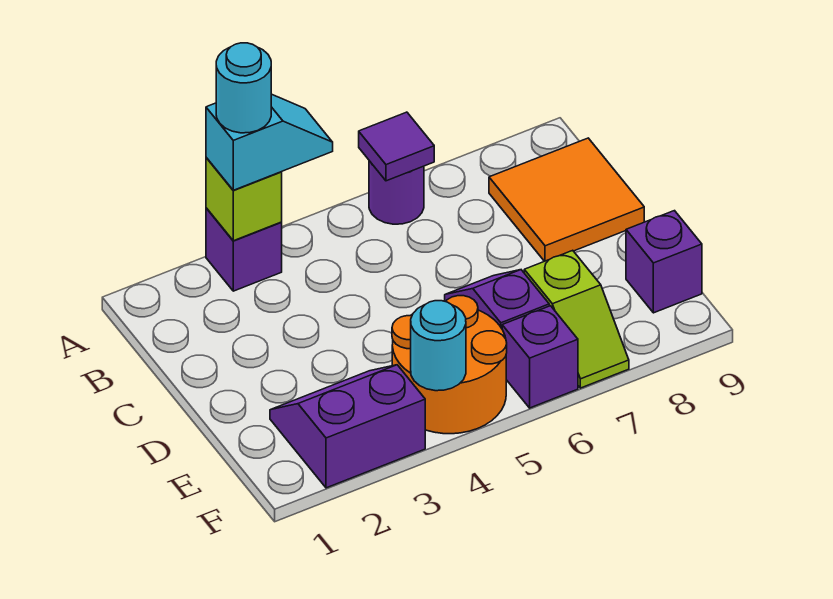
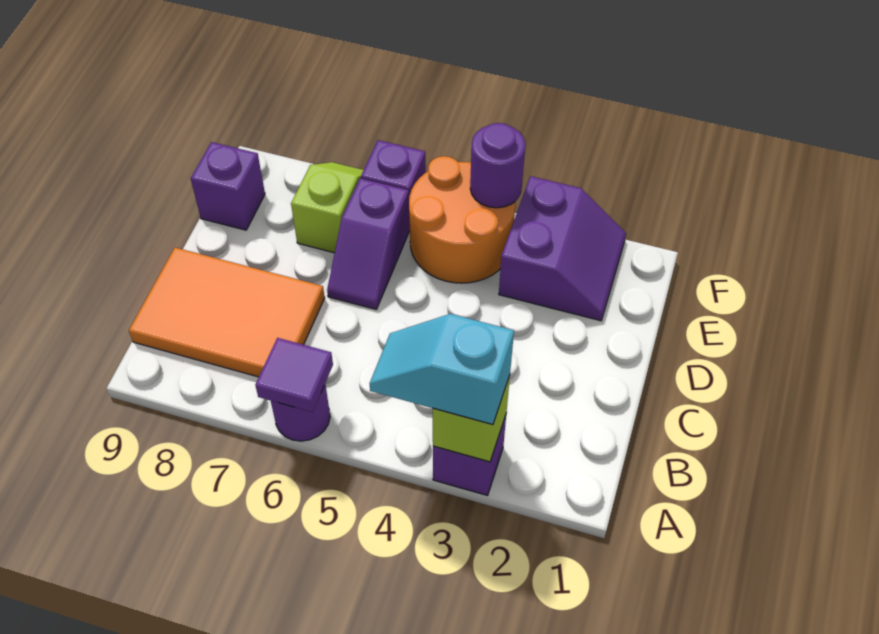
cyan 1x1 round brick [216,43,271,133] -> none
orange 2x2 tile [489,138,644,261] -> orange 2x3 tile [129,248,325,377]
purple 2x2 slope [270,365,425,488] -> purple 2x2 slope turned to [499,176,626,321]
cyan 1x1 round brick [411,301,466,391] -> purple 1x1 round brick [470,123,526,208]

